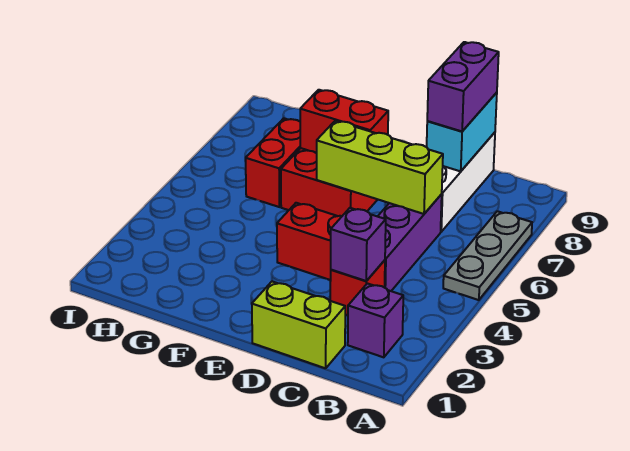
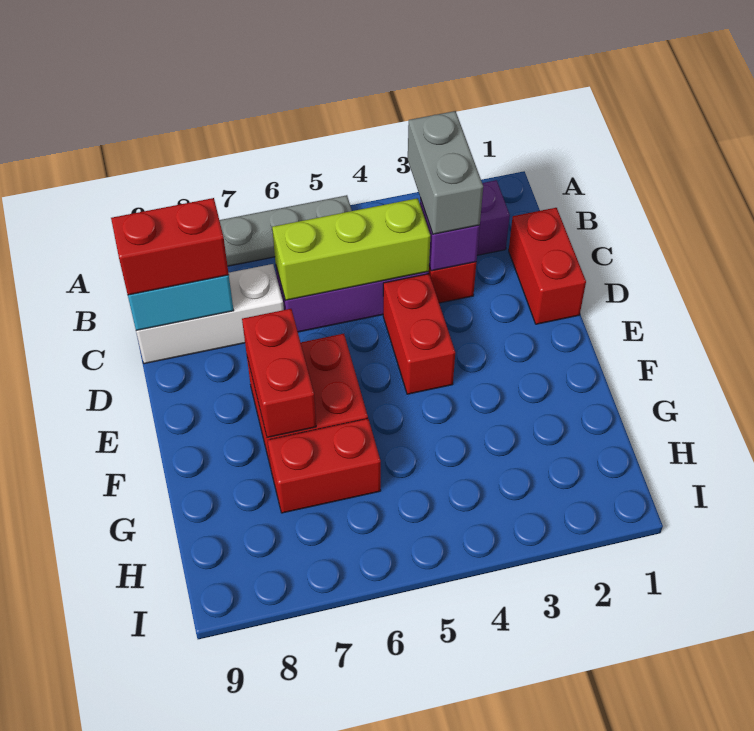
none -> grey 1x2 brick [408,111,483,234]
lime 1x2 brick [252,282,345,368] -> red 1x2 brick [509,208,586,324]
lime 1x3 brick [317,121,443,214] -> lime 1x3 brick turned to [272,198,430,300]
purple 1x2 brick [427,42,499,131] -> red 1x2 brick [111,198,229,295]

